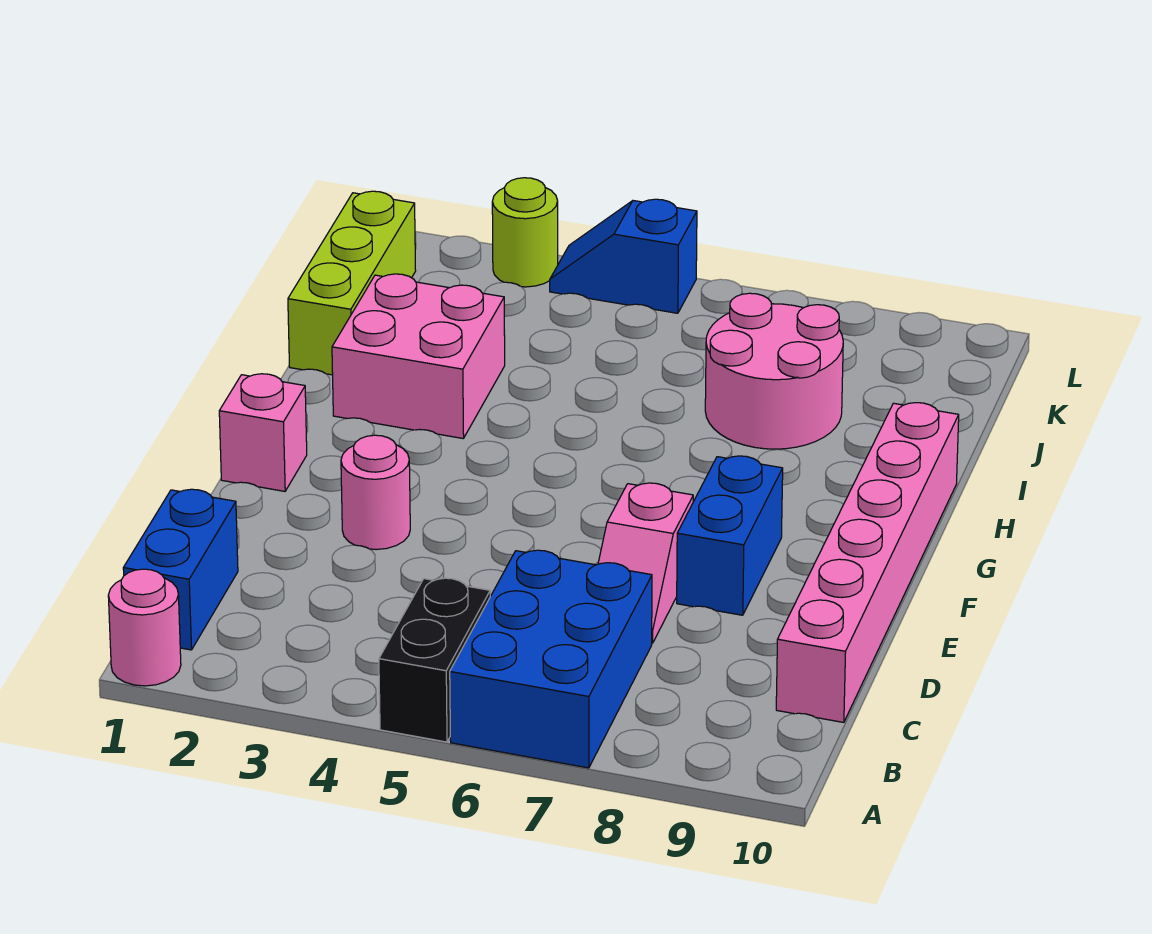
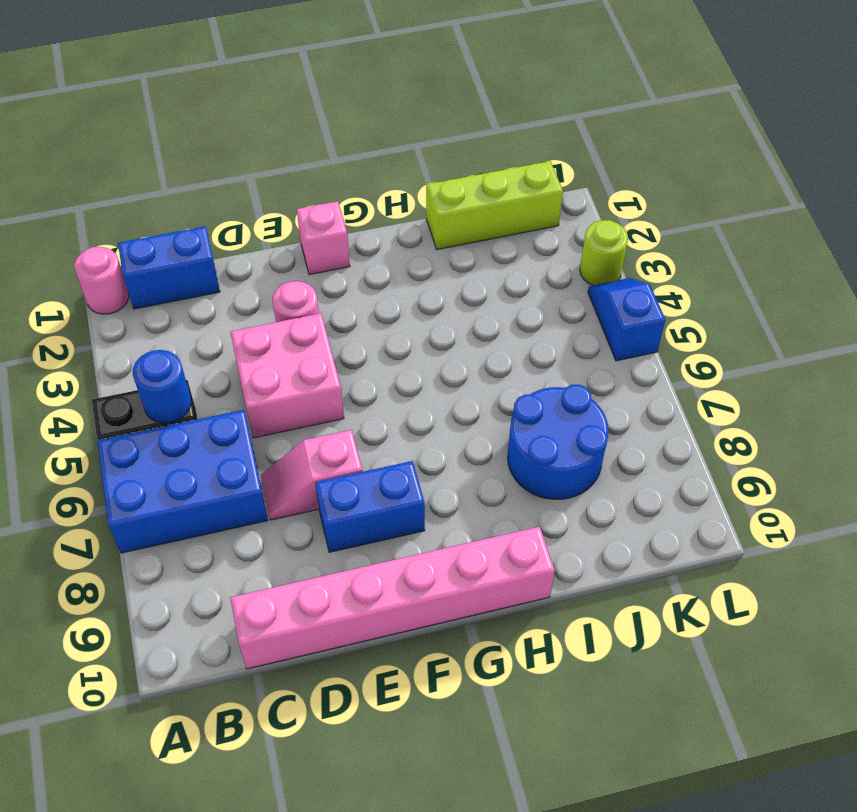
none -> blue 1x1 round brick [133,350,191,423]
pink 2x2 brick [332,274,505,438] -> pink 2x2 brick moved to [231,313,344,438]
pink 2x2 round brick [705,293,843,449] -> blue 2x2 round brick [508,385,609,499]

